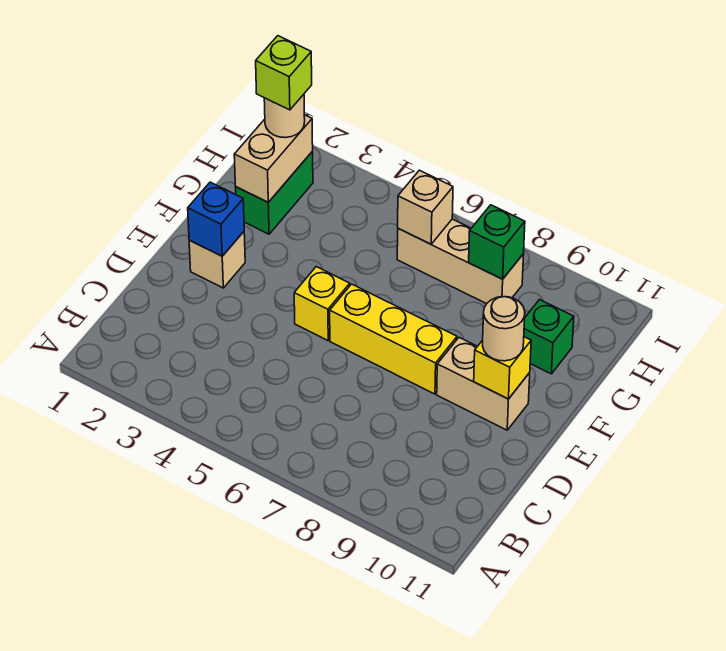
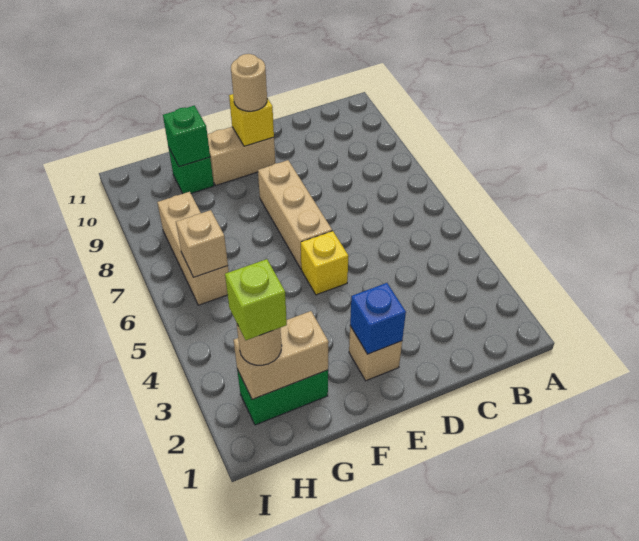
yellow 1x3 brick [330,284,457,394] -> tan 1x3 brick [258,160,332,269]
tan 1x2 brick [437,338,530,430] -> tan 1x2 brick turned to [207,127,275,185]
green 1x1 brick [469,205,525,279] -> green 1x1 brick moved to [163,106,210,167]

